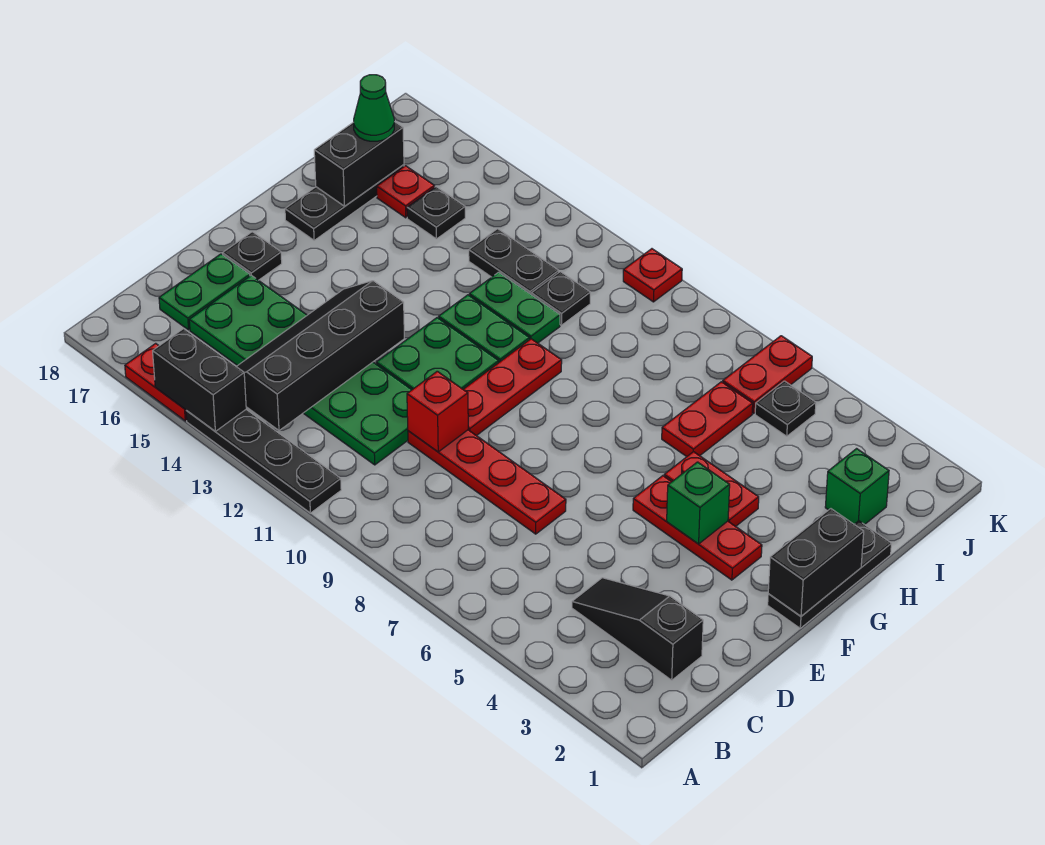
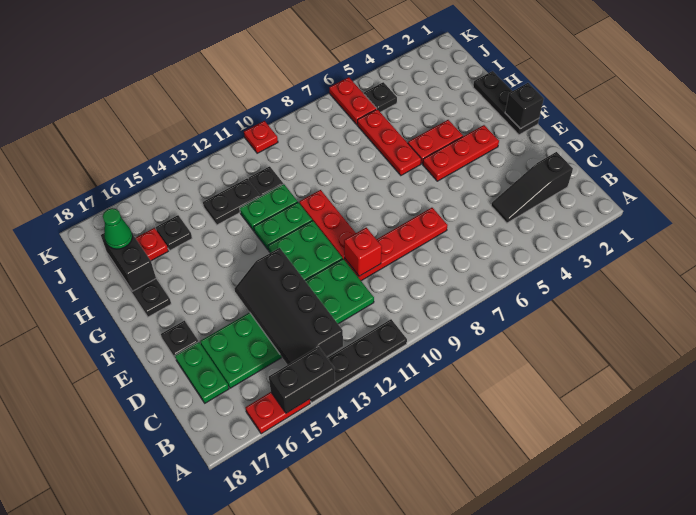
black 1x2 brick [768,509,864,616] -> black 1x1 brick [505,83,544,129]
green 1x1 brick [667,462,730,544] -> none
red 1x2 plate [662,382,753,457] -> red 1x3 plate [357,109,421,175]
green 1x1 brick [825,449,889,525] -> none

